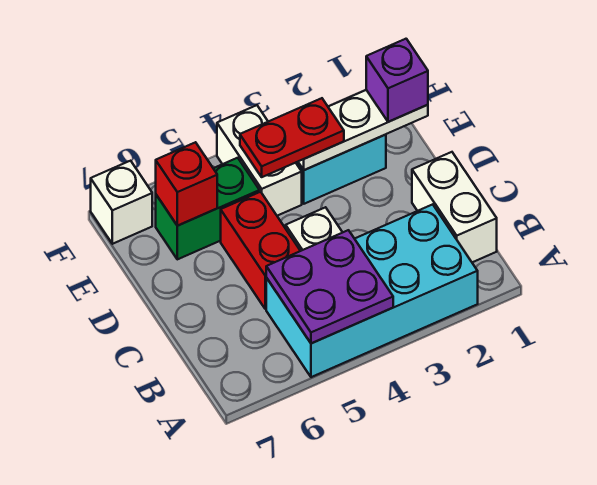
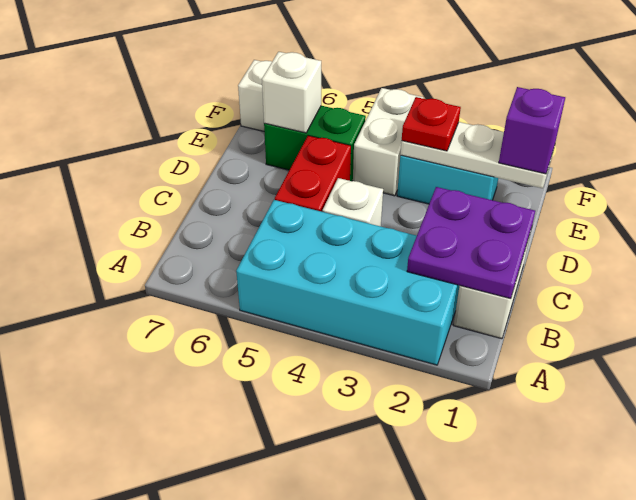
purple 2x2 plate [266,230,393,343] -> purple 2x2 plate moved to [407,187,535,299]
red 1x2 plate [240,98,344,177] -> red 1x1 plate [402,97,461,151]
red 1x1 brick [156,142,217,226] -> white 1x1 brick [262,52,321,133]

